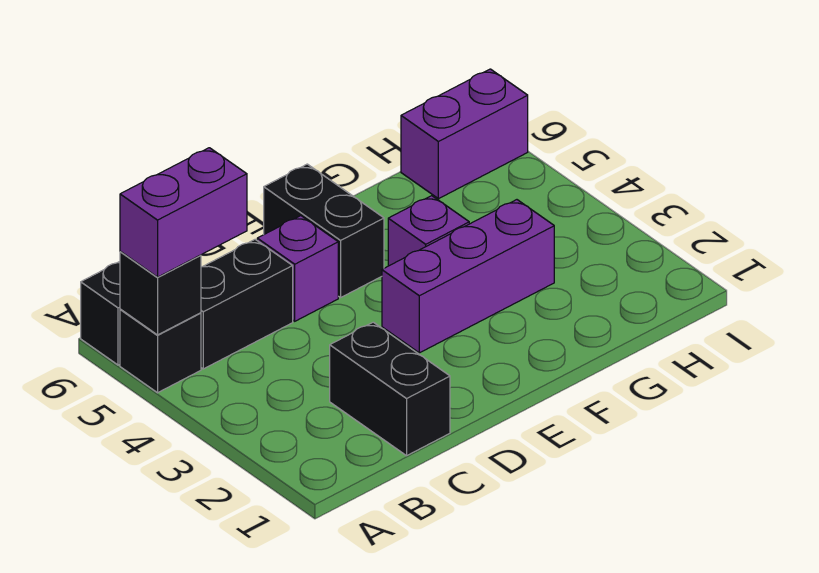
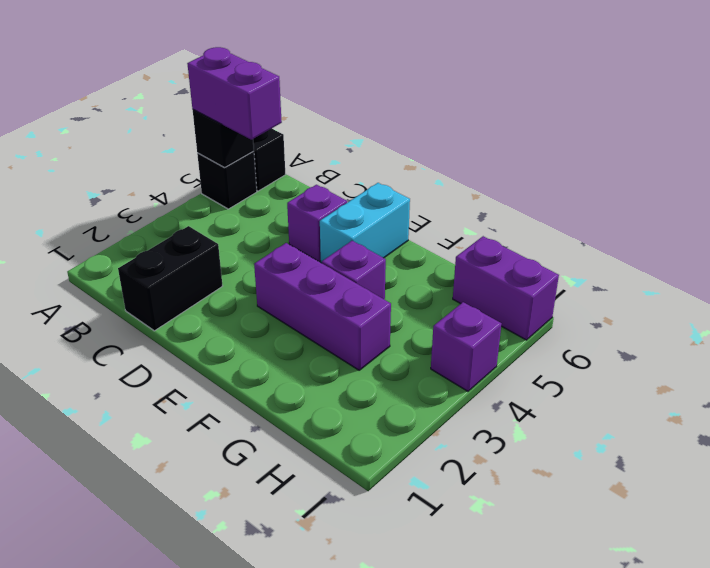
black 1x2 brick [201,240,293,369] -> none
black 1x2 brick [264,164,384,298] -> cyan 1x2 brick [320,183,410,263]
none -> purple 1x1 brick [431,302,501,391]

